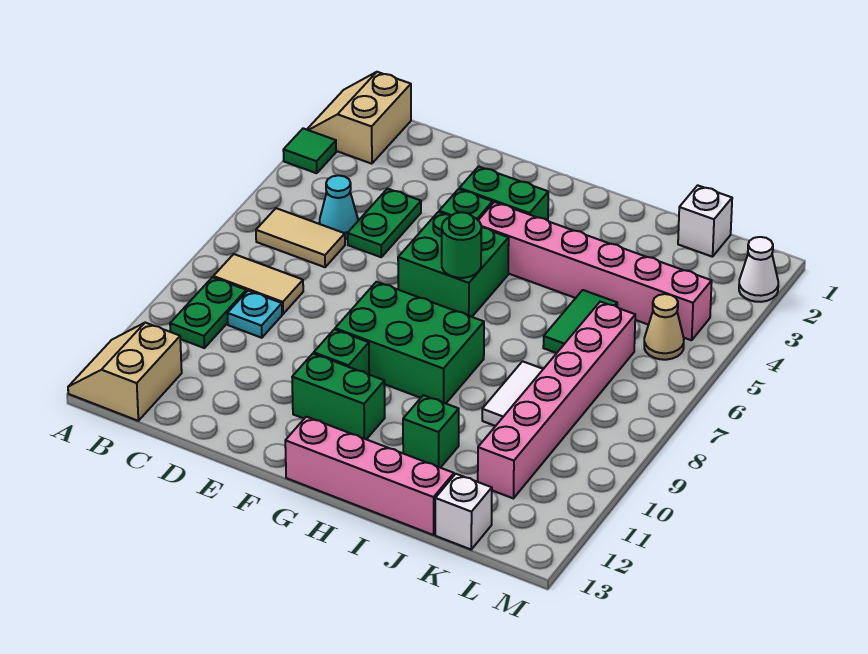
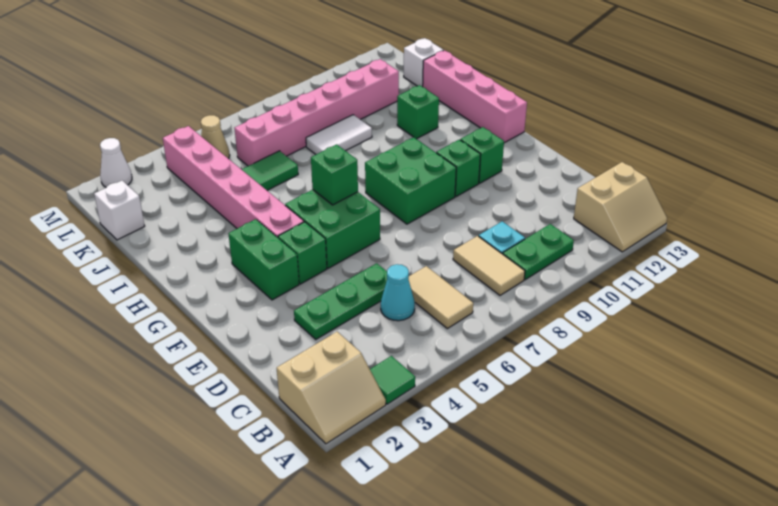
green 1x2 plate [347,189,421,257] -> green 1x3 plate [294,263,387,339]
green 2x3 brick [335,282,484,403] -> green 2x2 brick [365,137,456,224]
green 1x2 brick [292,354,385,439] -> green 1x1 brick [460,127,504,183]
green 1x1 round brick [442,212,481,278] -> green 1x1 brick [311,144,358,205]

